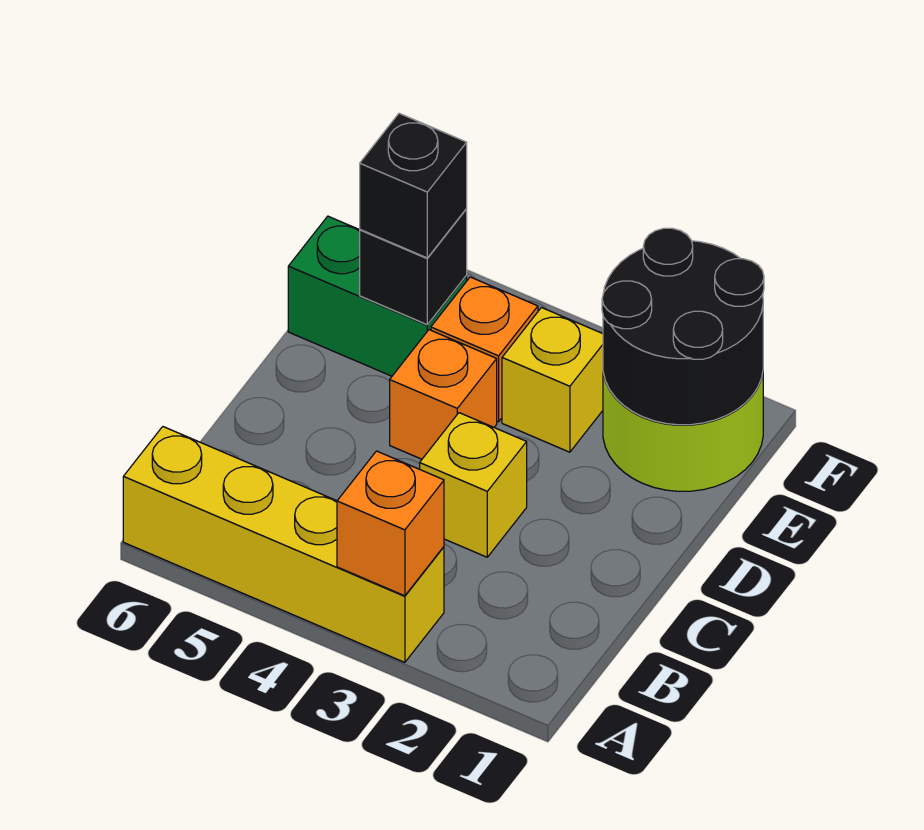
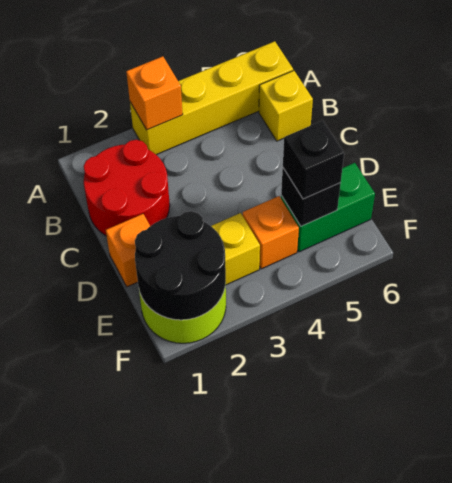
none -> red 2x2 round brick [84,140,170,235]
yellow 1x1 brick [420,413,527,557] -> yellow 1x1 brick moved to [259,71,313,141]
orange 1x1 brick [390,330,497,459] -> orange 1x1 brick moved to [106,214,150,287]

